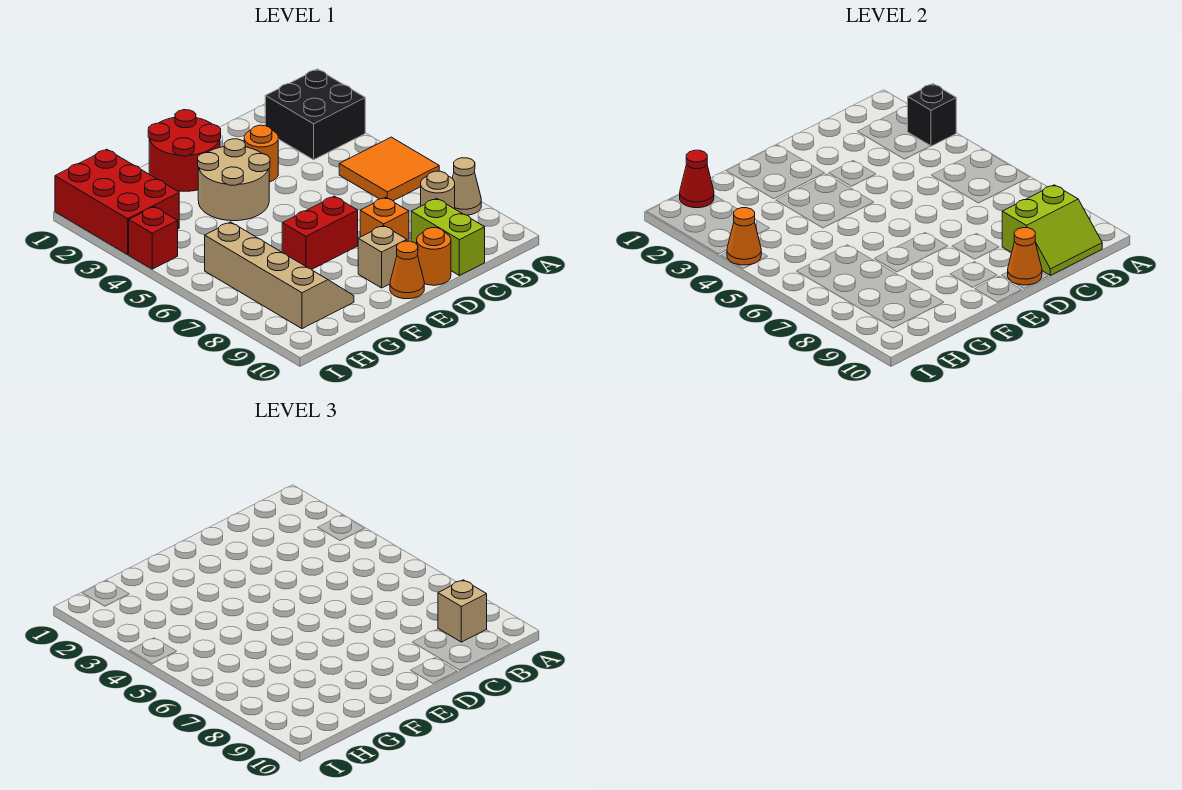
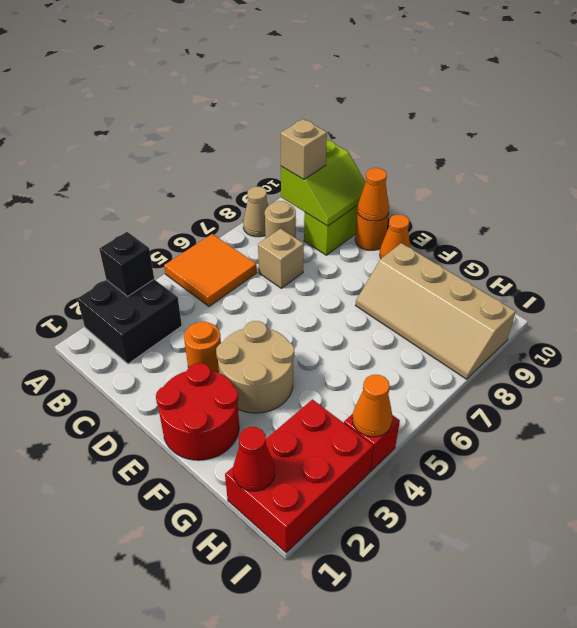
lime 2x2 slope [1002,185,1102,275] -> lime 2x2 slope turned to [281,140,366,226]
orange 1x1 brick [360,197,409,241] -> none
red 1x2 brick [282,196,358,270] -> none
tan 1x1 brick [358,225,407,288] -> tan 1x1 brick moved to [258,229,304,288]
tan 2x4 slope [205,222,354,329] -> tan 2x4 slope turned to [356,243,516,379]

